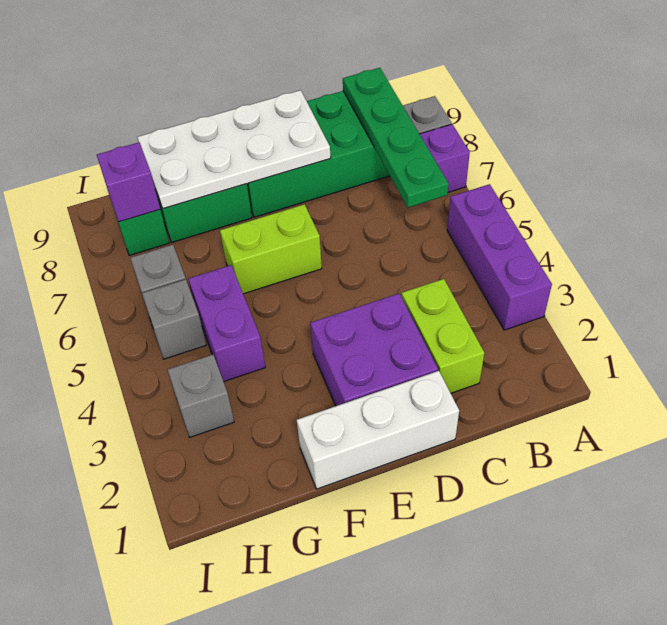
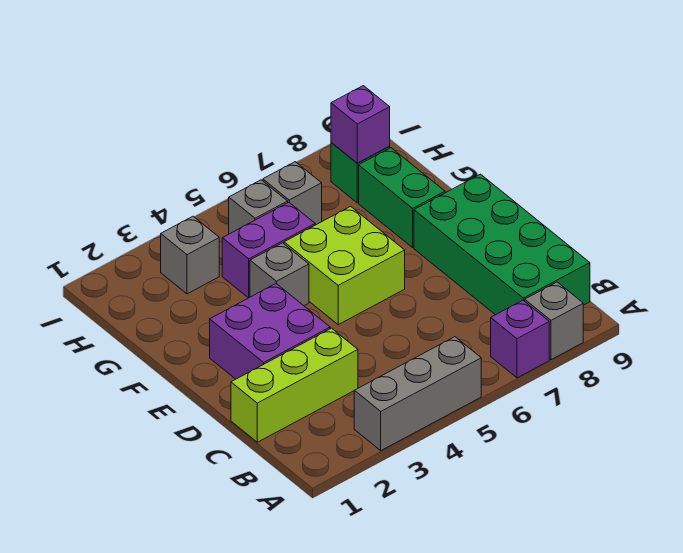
purple 1x3 brick [447,184,552,330] -> grey 1x3 brick [354,337,481,451]
green 1x4 plate [343,68,449,207] -> none
lime 1x2 brick [401,279,484,393] -> lime 1x3 brick [231,328,358,442]
white 1x3 brick [297,371,459,489] -> none
white 2x4 plate [137,90,331,209] -> none
lime 1x2 brick [220,204,322,294] -> lime 2x2 brick [284,206,405,325]
none -> grey 1x1 brick [250,243,309,306]

